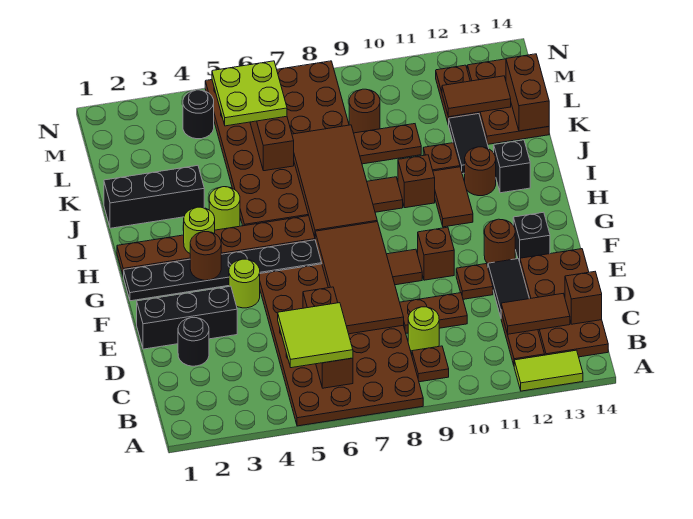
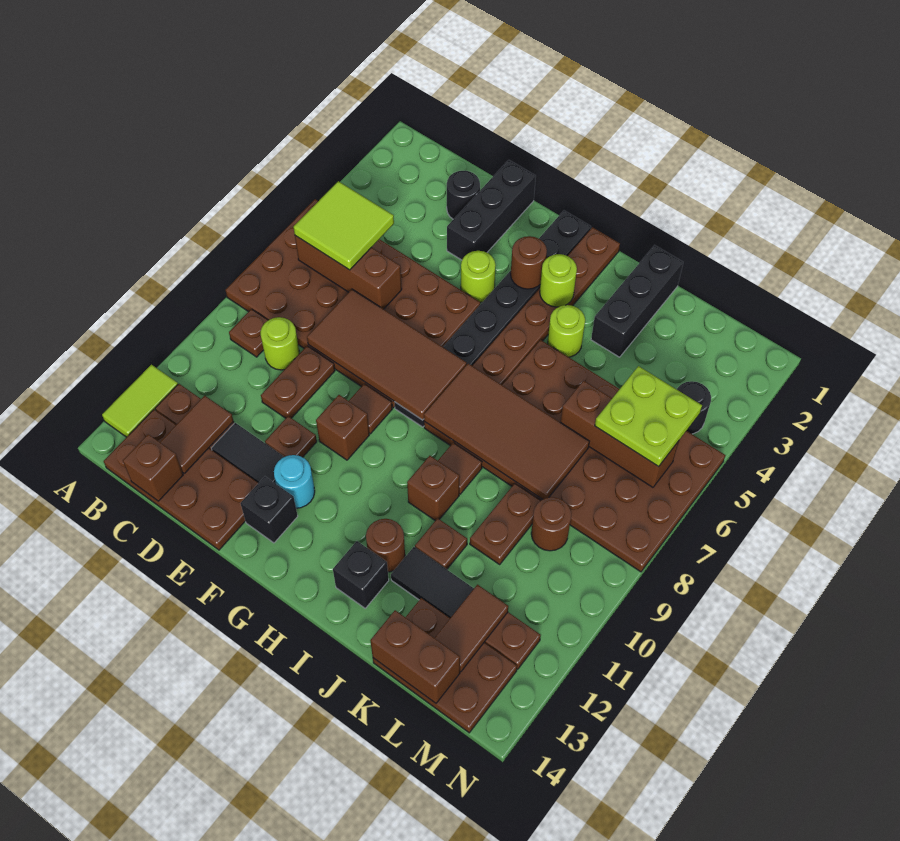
brown 1x1 round brick [484,219,515,263] -> cyan 1x1 round brick [274,455,315,508]
brown 1x2 tile [433,167,473,227] -> none

